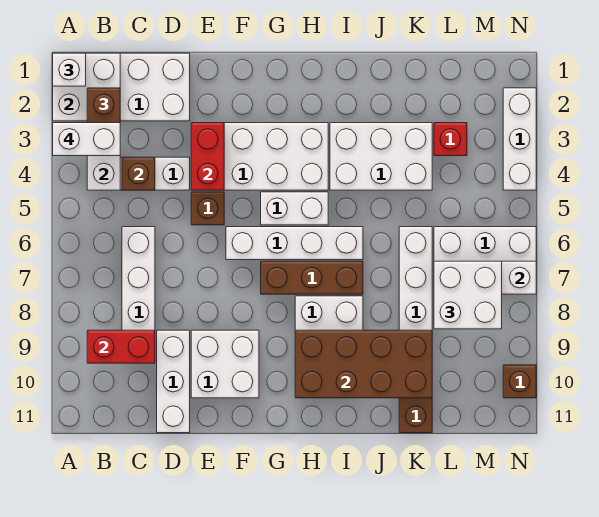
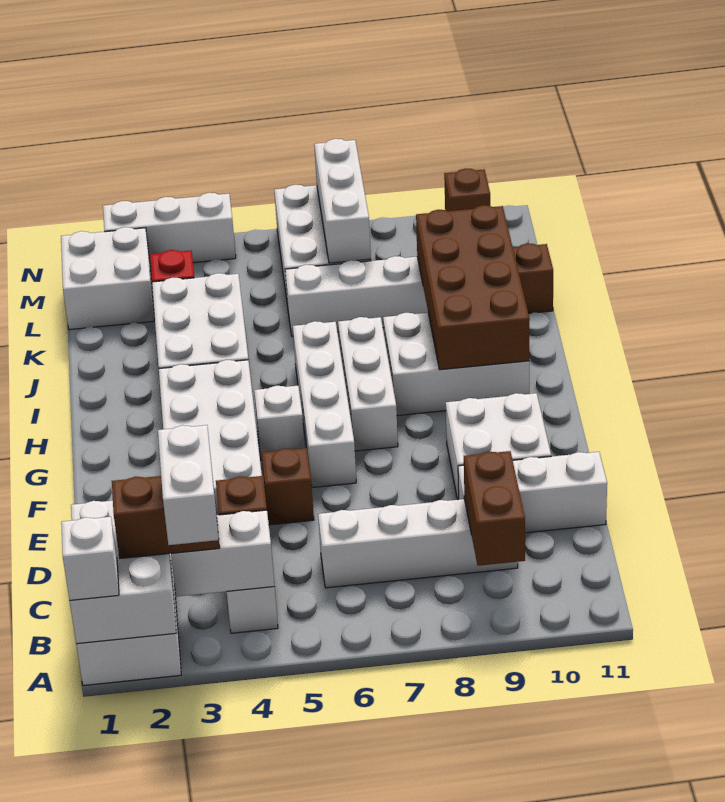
red 1x2 brick [87,330,155,363] -> brown 1x2 brick [464,451,525,566]
red 1x2 brick [191,123,224,190] -> none
white 1x2 brick [261,192,328,225] -> white 1x1 brick [254,386,305,460]
brown 1x3 brick [261,261,363,294] -> white 1x3 brick [338,317,398,451]
white 2x2 brick [434,261,502,329] -> white 2x2 brick moved to [61,227,154,330]

